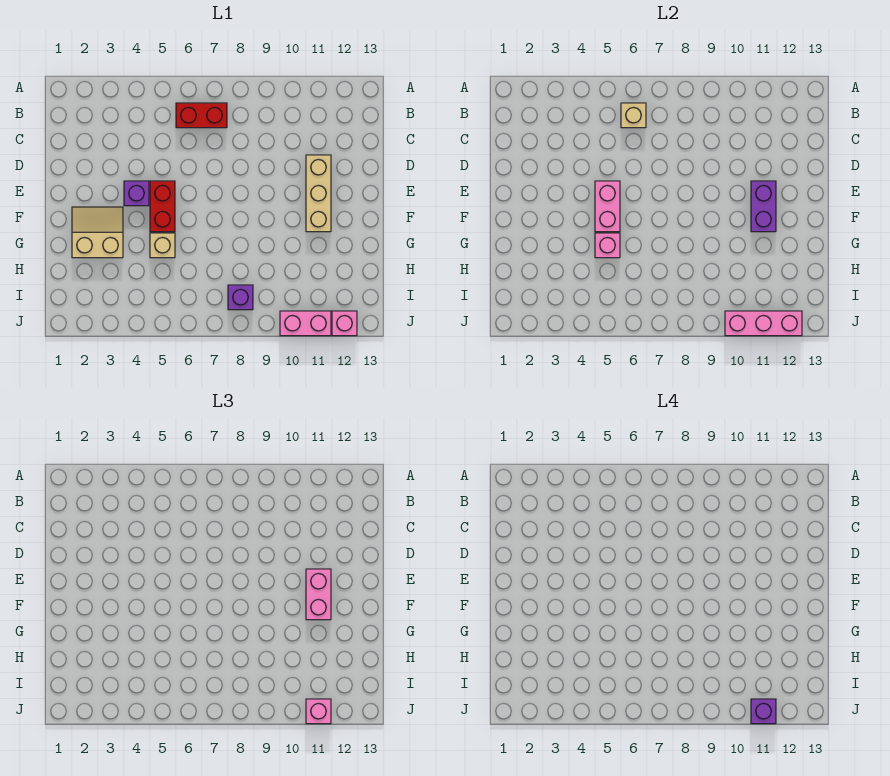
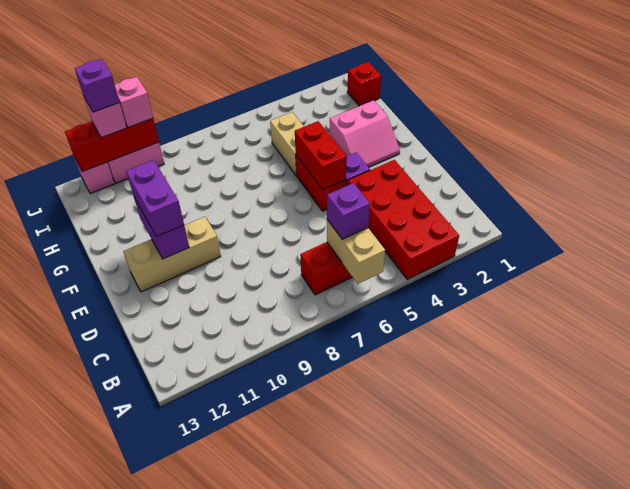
none -> red 2x4 brick [348,160,459,279]
tan 1x1 brick [621,103,646,128] -> tan 1x2 brick [327,220,385,284]
tan 1x3 brick [306,155,331,232] -> tan 1x3 brick turned to [123,217,221,292]
pink 1x2 brick [595,181,620,232] -> red 1x2 brick [295,121,347,190]
pink 1x2 brick [306,569,331,620] -> purple 1x2 brick [126,160,184,237]
tan 2x2 slope [72,207,123,258] -> pink 2x2 slope [330,100,400,167]
tan 1x1 brick [150,233,175,258] -> tan 1x2 brick [270,112,304,175]
pink 1x1 brick [595,233,620,258] -> pink 1x1 brick moved to [115,77,153,128]
none -> red 1x1 brick [347,62,381,106]
purple 1x1 brick [228,285,253,310] -> purple 1x1 brick moved to [327,183,370,239]
pink 1x3 brick [725,311,802,336] -> red 1x3 brick [65,118,159,172]

